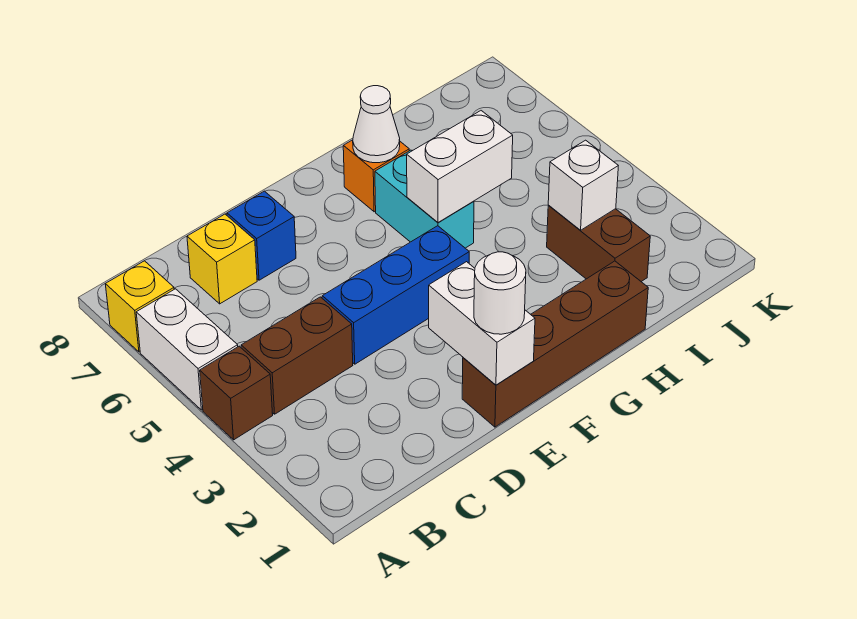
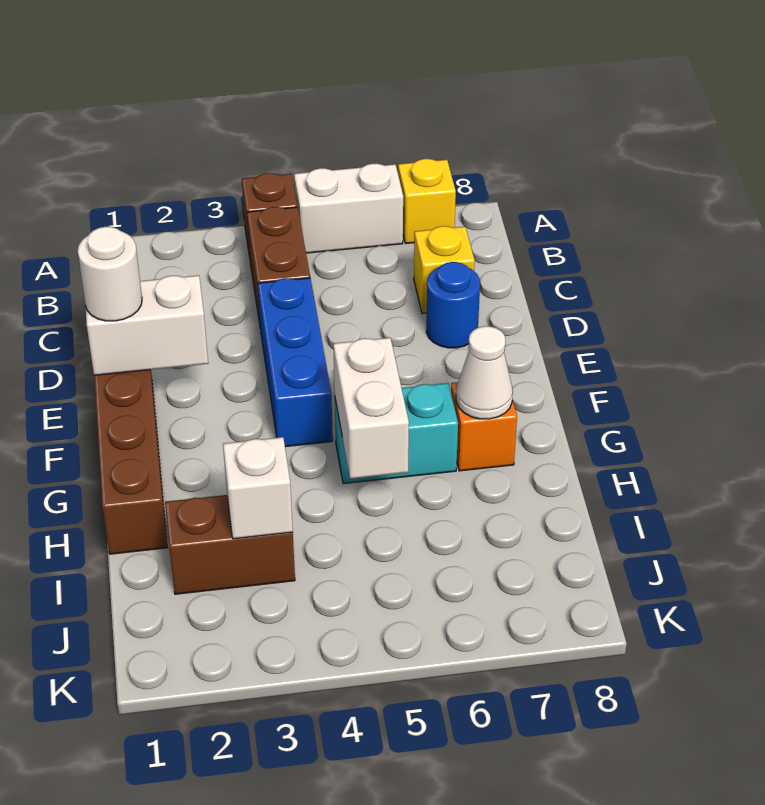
blue 1x1 brick [227,191,296,280] -> blue 1x1 round brick [426,262,480,348]

